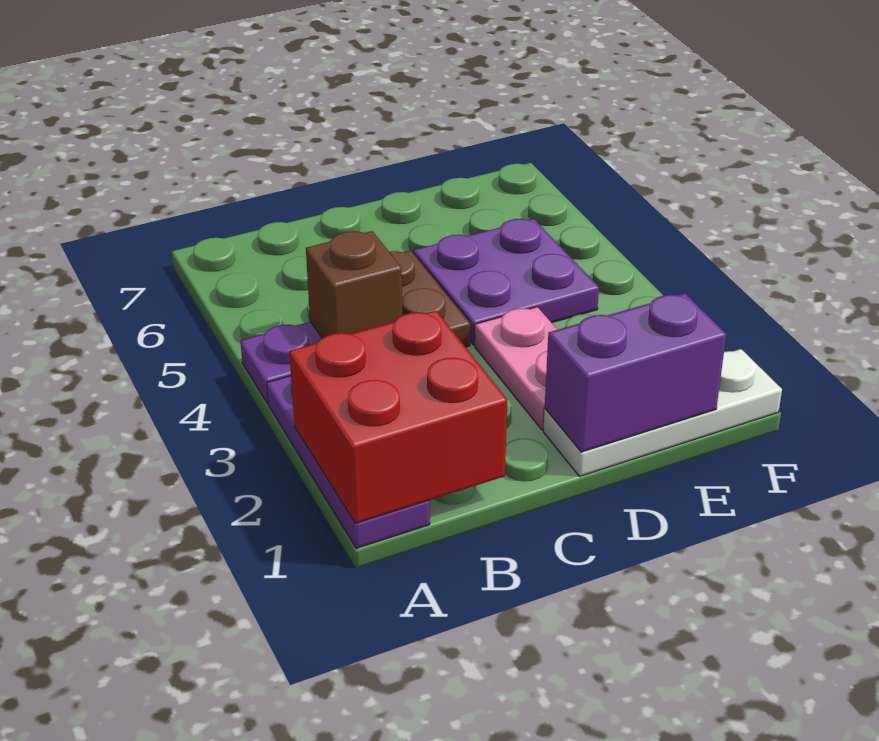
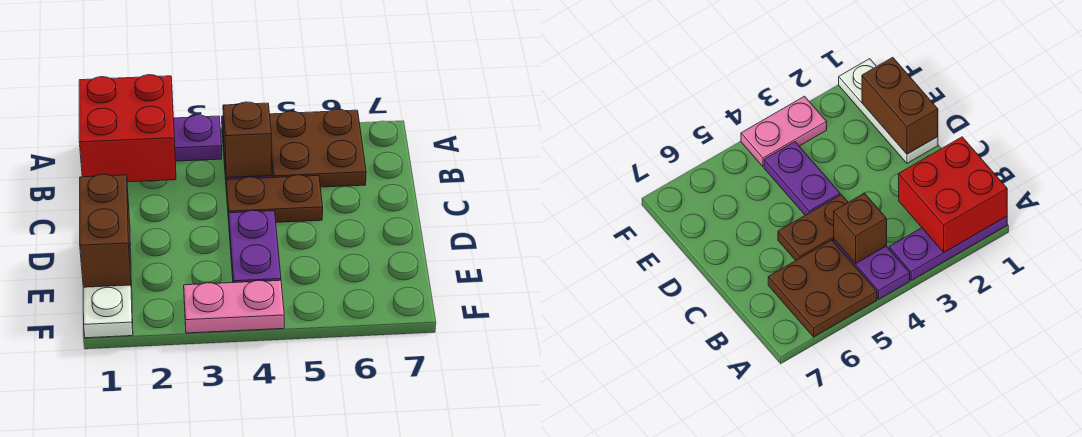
none -> brown 2x2 plate [270,109,366,187]
purple 1x2 brick [545,293,726,452] -> brown 1x2 brick [80,174,131,287]
pink 1x2 plate [475,307,557,430] -> pink 1x2 plate moved to [184,280,284,333]
purple 2x2 plate [414,219,599,345] -> purple 1x2 plate [229,210,281,283]

